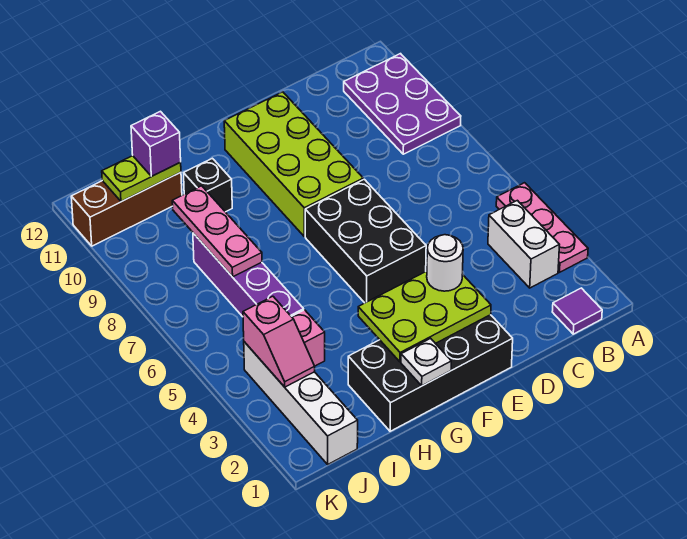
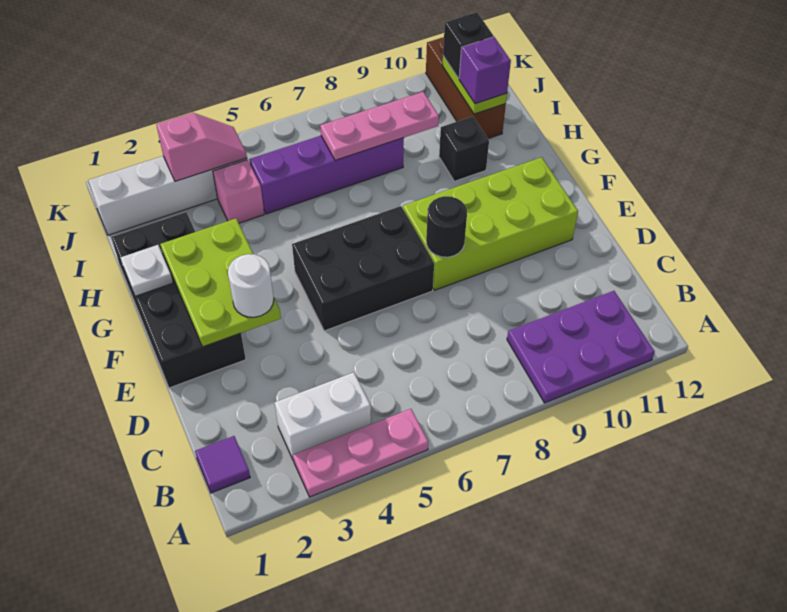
none -> black 1x1 round brick [426,196,467,257]
pink 1x2 slope [243,296,315,387] -> pink 1x2 slope turned to [156,113,247,181]
none -> black 1x1 brick [443,12,493,78]

